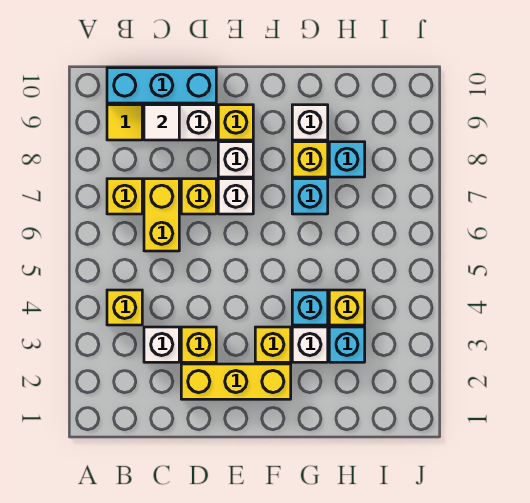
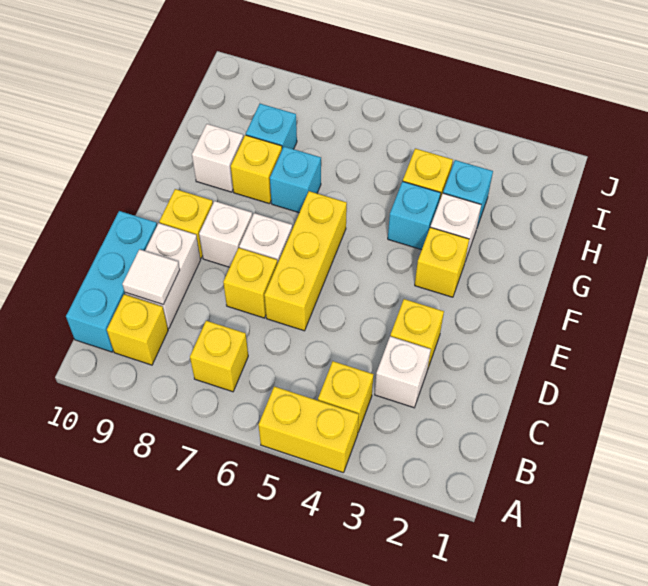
yellow 1x1 tile [107,105,142,140] -> yellow 1x1 brick [107,294,168,365]
yellow 1x2 brick [144,179,179,251] -> yellow 1x2 brick moved to [258,386,359,473]
yellow 1x3 brick [181,364,291,399] -> yellow 1x3 brick moved to [264,191,347,331]

